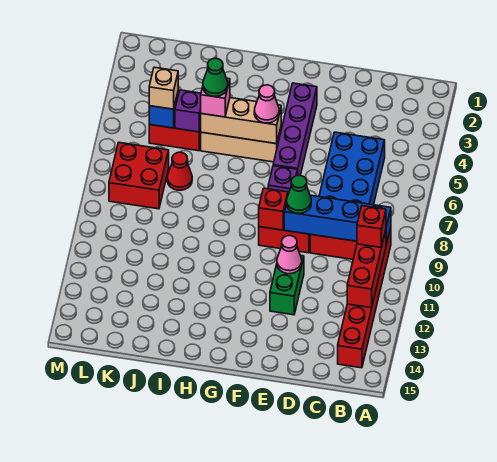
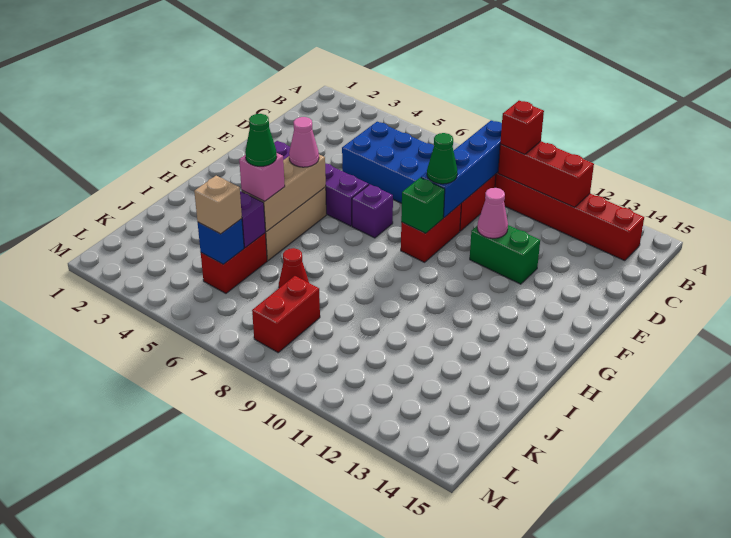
red 1x1 brick [259,188,288,230] -> green 1x1 brick [401,178,445,233]
red 2x2 brick [109,143,169,209] -> red 1x2 brick [252,276,320,352]

